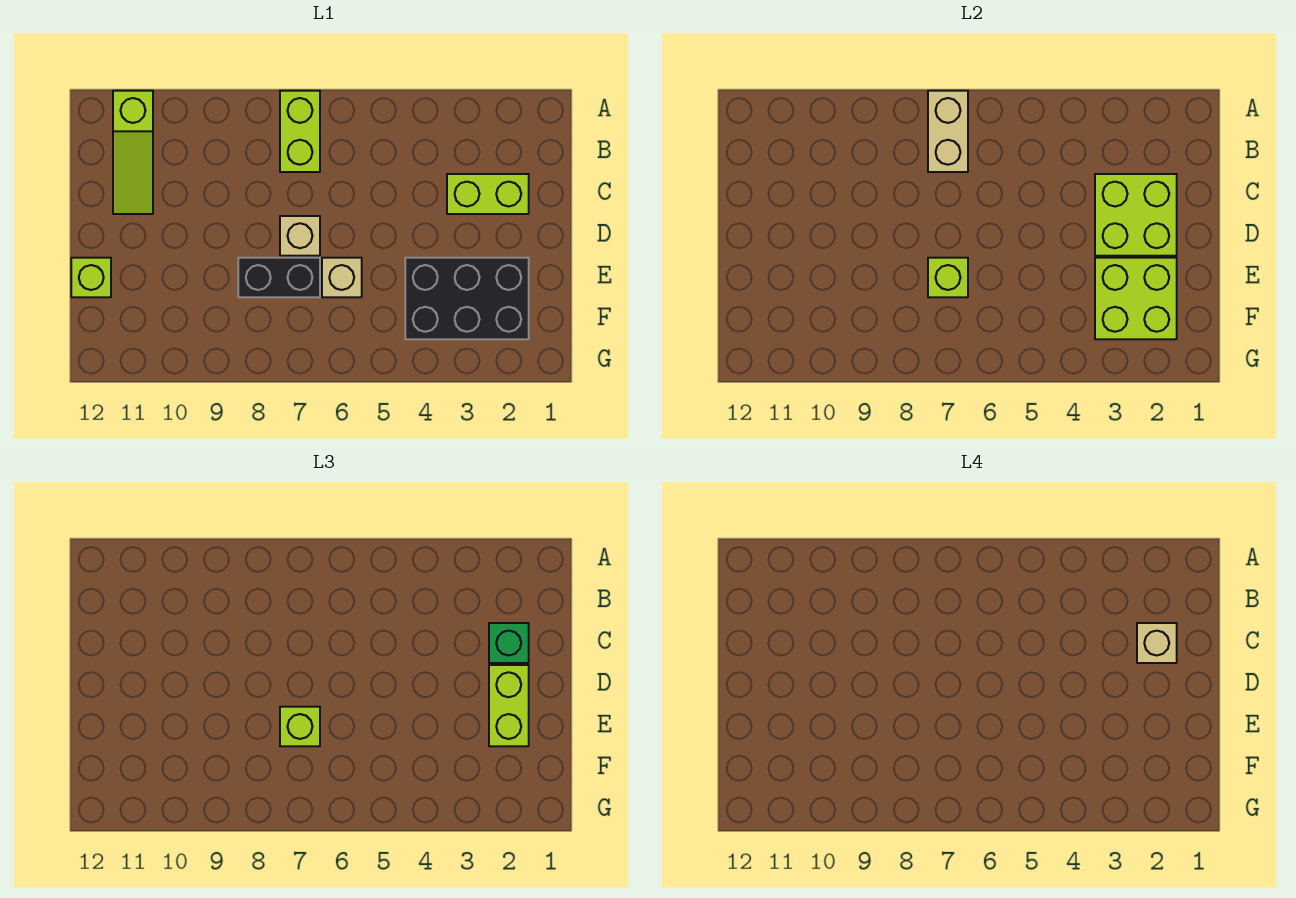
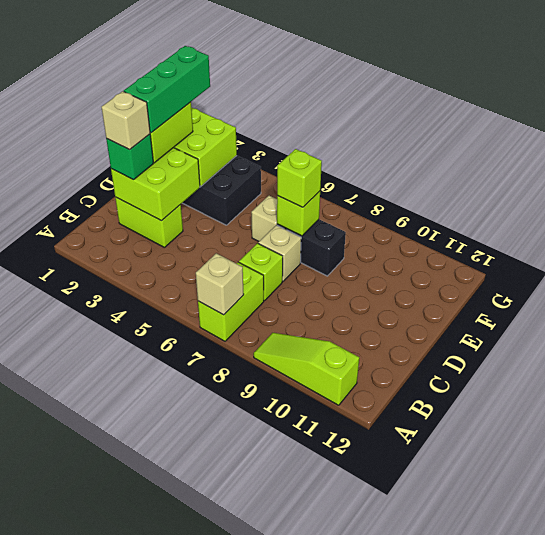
tan 1x2 brick [928,91,968,172] -> tan 1x1 brick [196,253,244,315]
lime 1x3 slope [113,91,153,214] -> lime 1x3 slope turned to [254,333,359,405]
none -> green 1x3 brick [124,46,210,133]
lime 1x1 brick [71,258,111,297] -> lime 1x1 brick moved to [239,243,283,301]

